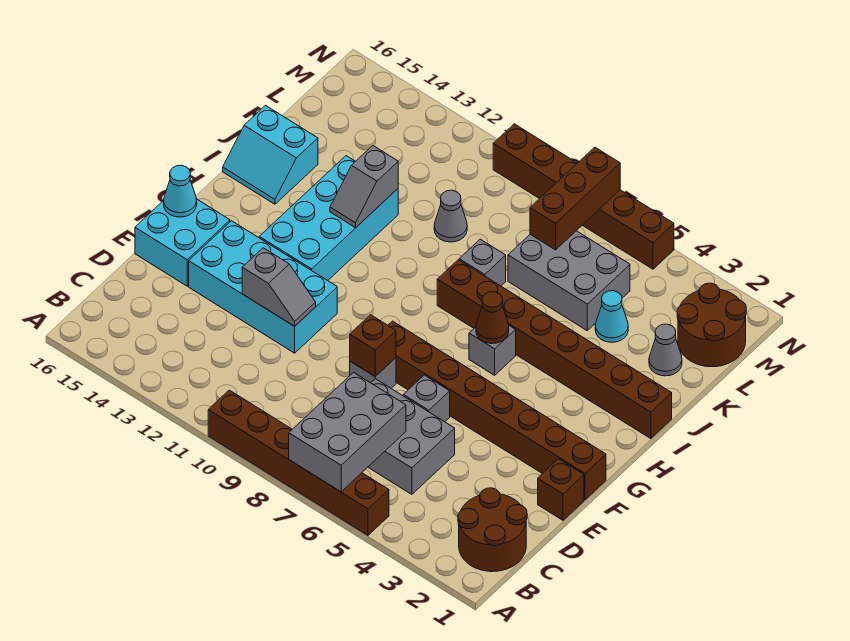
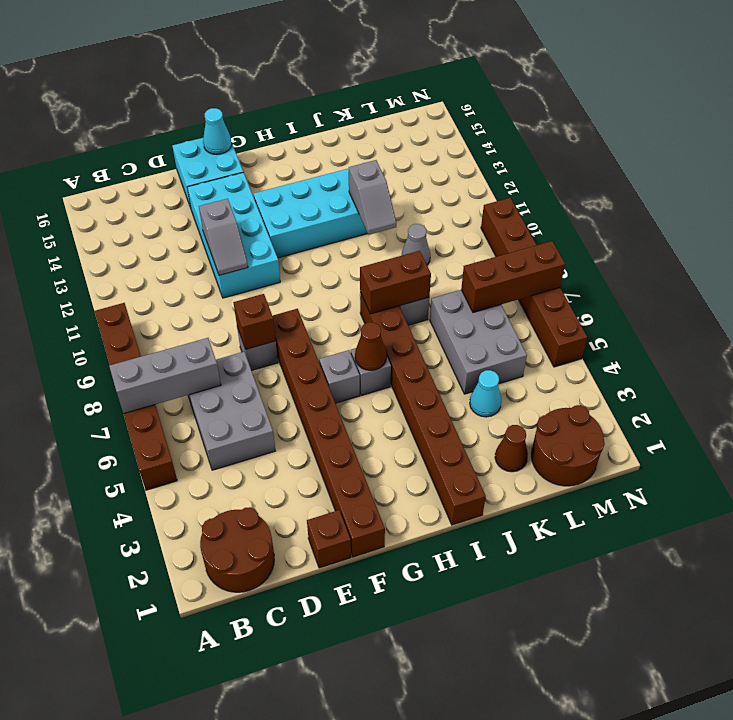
grey 2x3 brick [289,372,406,492] -> grey 1x3 brick [109,338,221,414]
grey 1x1 brick [403,375,450,422] -> grey 1x1 brick moved to [319,350,360,403]
none -> brown 1x2 brick [360,251,431,314]
grey 1x2 slope [330,146,398,228] -> grey 1x2 slope turned to [348,160,396,235]
cyan 2x2 slope [223,106,318,204] -> none
grey 1x1 cone [649,324,682,376] -> brown 1x1 cone [495,425,528,472]

